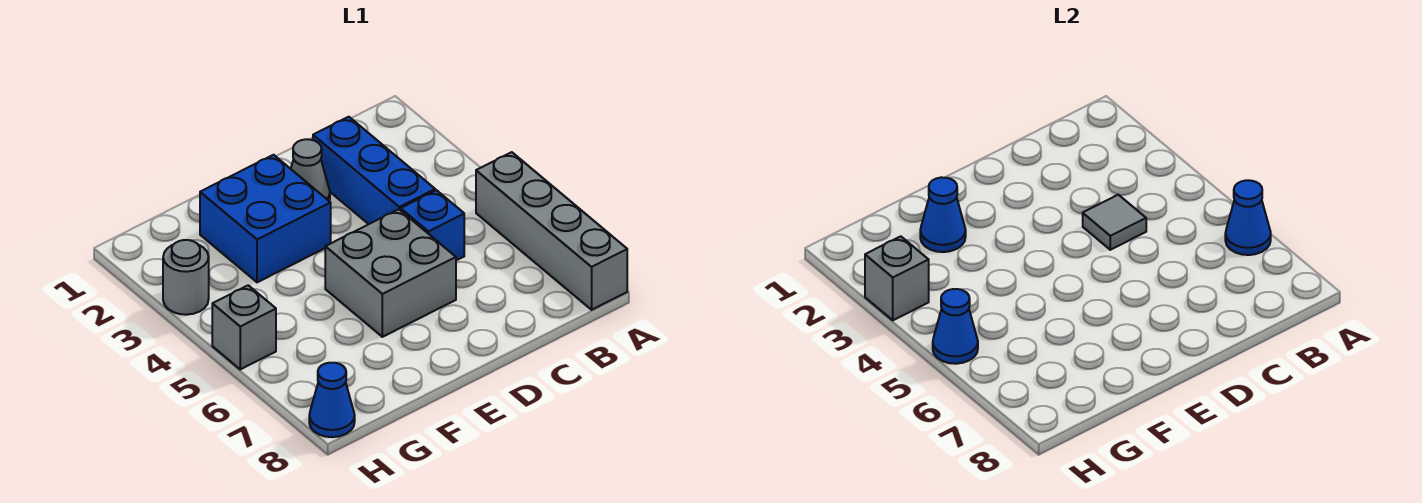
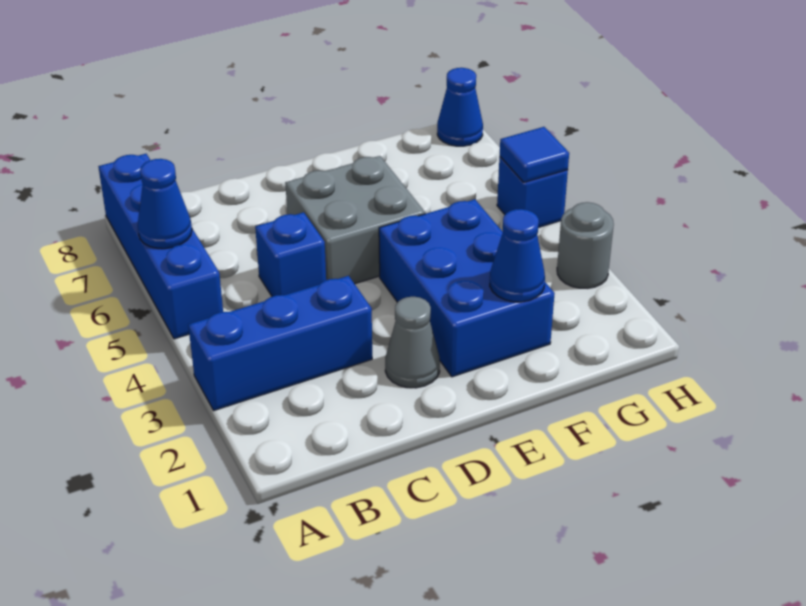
grey 1x4 brick [476,152,627,310] -> blue 1x4 brick [98,154,223,339]
blue 1x3 brick [313,117,435,224] -> blue 1x3 brick turned to [188,276,372,410]
grey 1x1 tile [1083,195,1146,250] -> none
blue 2x2 brick [200,155,331,282] -> blue 2x3 brick [379,199,555,377]
grey 1x1 brick [865,236,929,320] -> none
grey 1x1 brick [212,285,276,369] -> blue 1x1 brick [497,157,568,228]
blue 1x1 cone [933,289,978,364] -> blue 1x1 tile [500,127,569,182]

